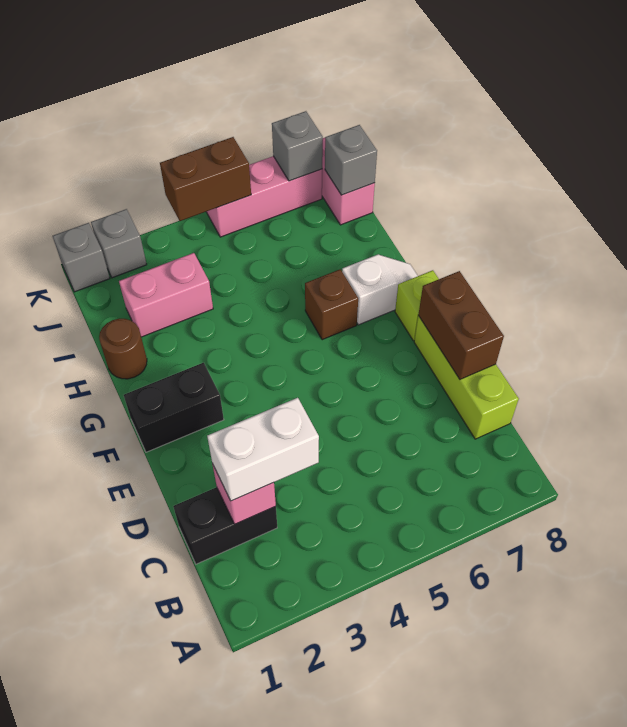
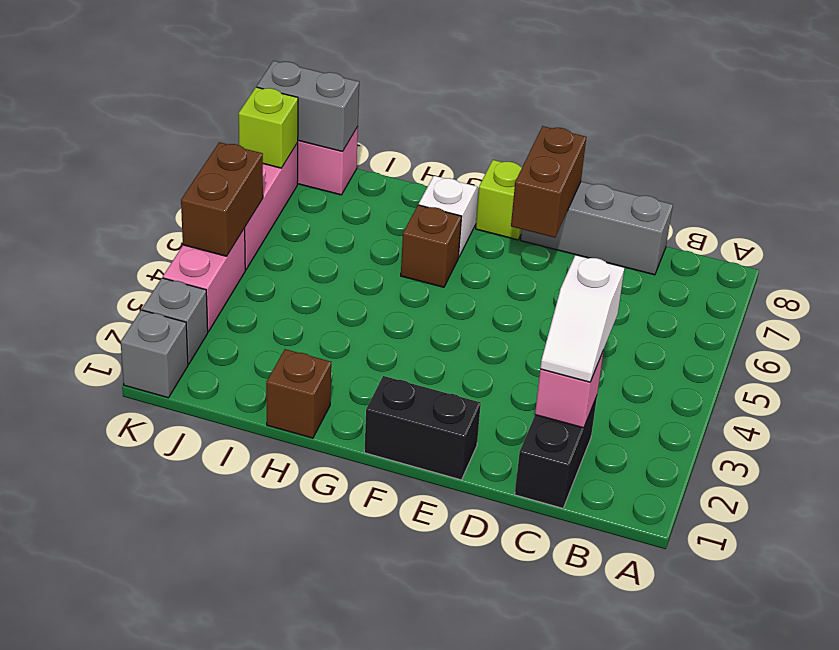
white 1x2 brick [207,398,319,501] -> white 1x2 slope [540,255,625,382]
lime 1x3 brick [414,316,519,439] -> grey 1x3 brick [521,182,673,275]
brown 1x2 brick [418,271,504,379] -> brown 1x2 brick turned to [511,126,586,238]
black 1x2 brick [124,363,224,452] -> black 1x2 brick turned to [364,376,481,480]
brown 1x1 round brick [99,319,147,379] -> brown 1x1 brick [266,349,331,438]
pink 1x2 brick [119,253,213,337] -> pink 1x2 brick moved to [163,228,245,332]
grey 1x1 brick [325,125,377,195] -> grey 1x2 brick [257,61,359,152]
grey 1x1 brick [272,111,323,181] -> lime 1x1 brick [239,87,298,168]

